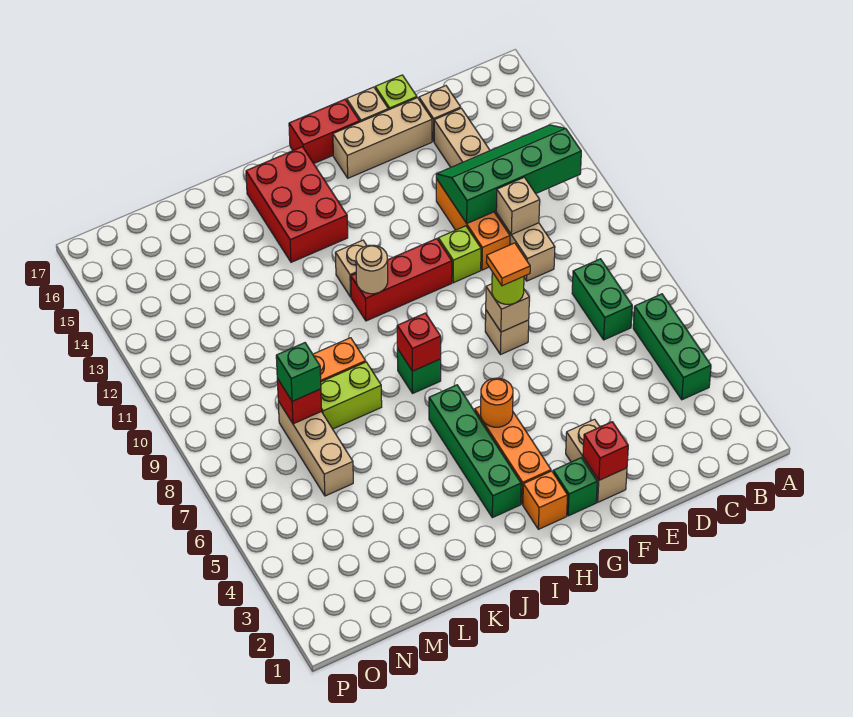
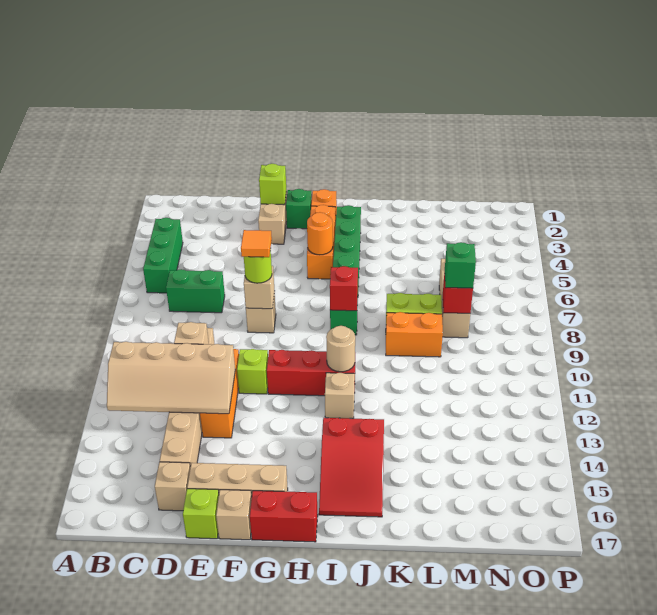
green 2x4 slope [436,125,581,223] -> tan 2x4 slope [107,342,235,414]
green 1x2 brick [572,259,632,340] -> green 1x2 brick turned to [166,269,225,313]
red 1x1 brick [583,422,628,480] -> lime 1x1 brick [259,164,286,205]
red 2x3 brick [246,147,348,262] -> red 2x3 slope [319,418,384,517]

